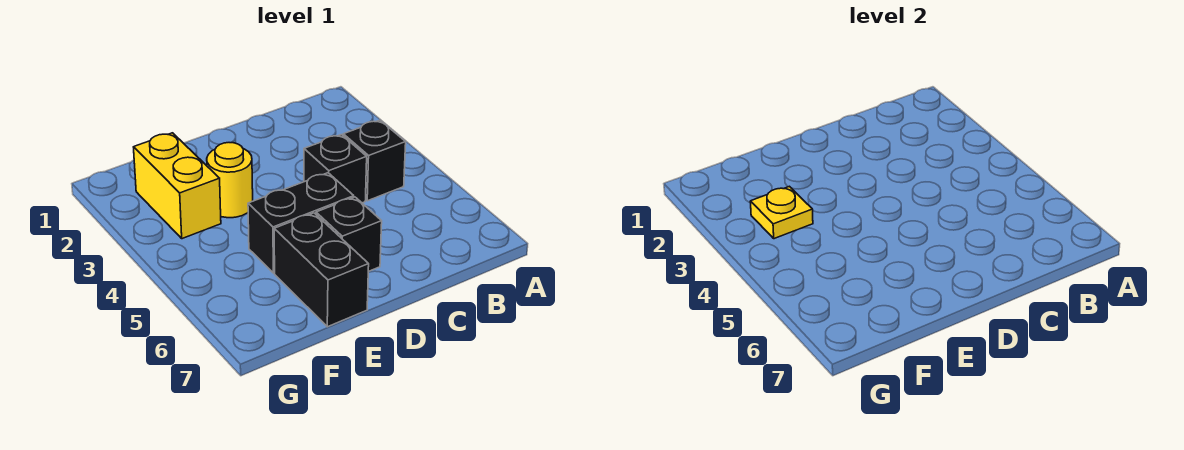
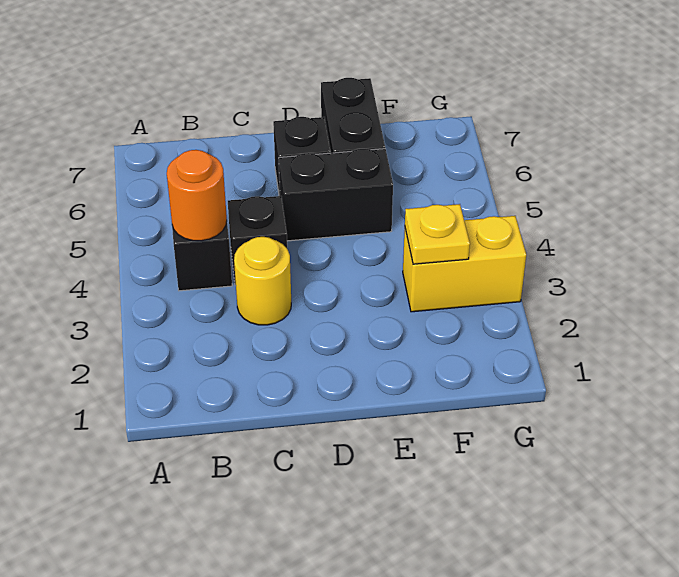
none -> orange 1x1 round brick [167,150,227,241]
yellow 1x1 round brick [207,143,253,218] -> yellow 1x1 round brick moved to [234,237,291,325]
yellow 1x2 brick [134,133,221,239] -> yellow 1x2 brick turned to [403,216,526,312]

